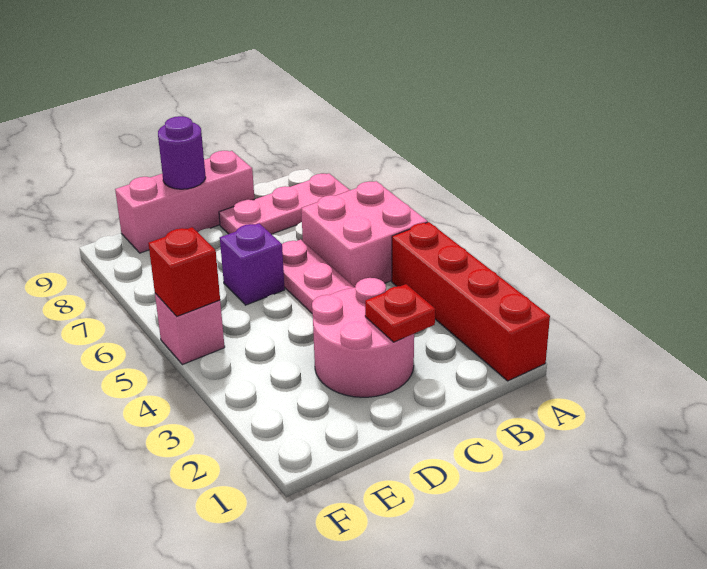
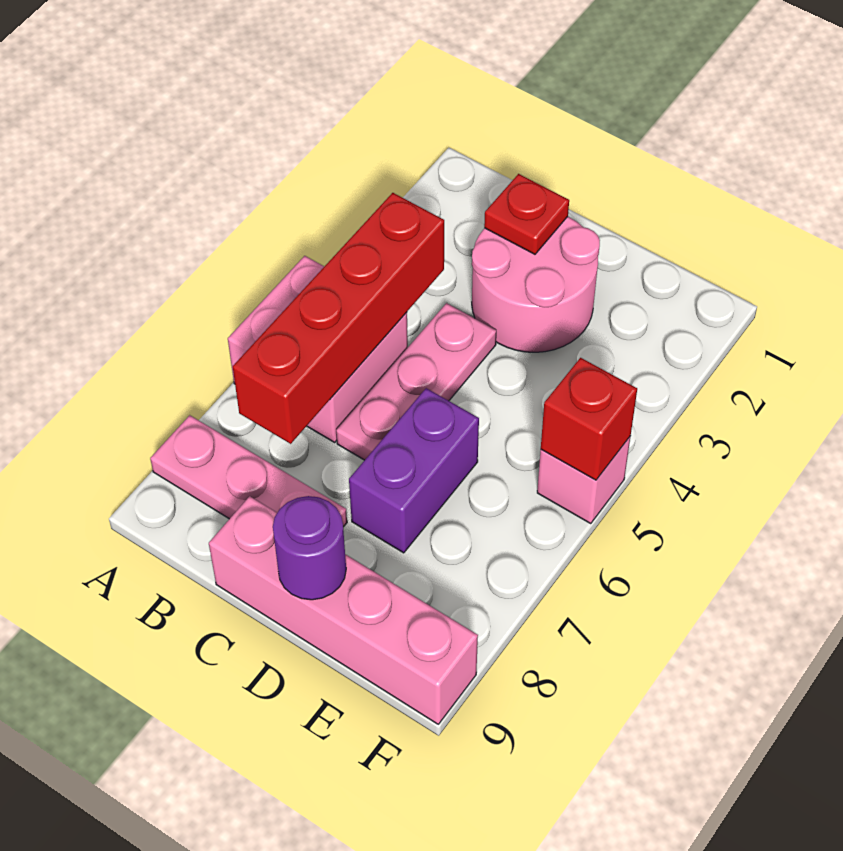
red 1x4 brick [392,222,550,381] -> red 1x4 brick moved to [233,193,444,444]
pink 1x3 brick [115,151,254,253] -> pink 1x4 brick [209,496,478,724]
purple 1x1 brick [220,223,285,305] -> purple 1x2 brick [349,388,479,553]

